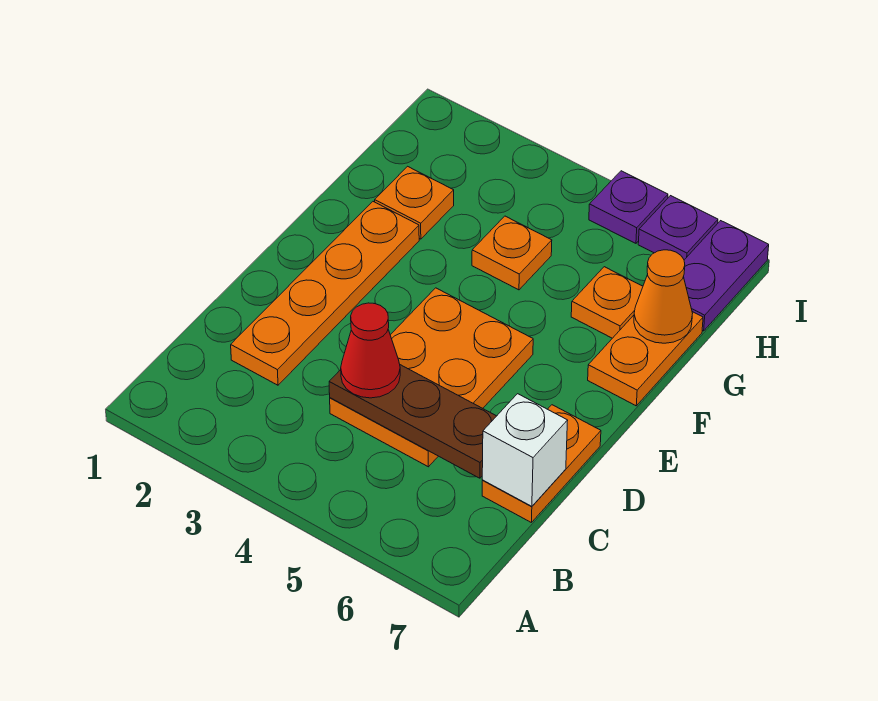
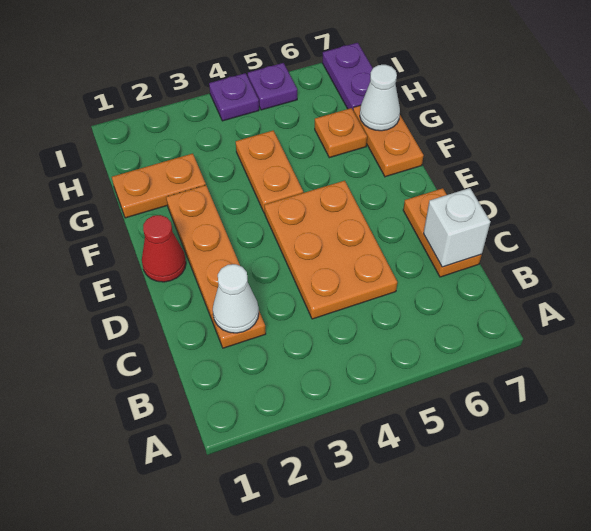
none -> white 1x1 cone [213,264,259,333]
brown 1x3 plate [329,365,496,478] -> none
red 1x1 cone [341,303,400,398] -> red 1x1 cone moved to [142,215,186,282]
orange 1x1 plate [375,166,454,239] -> orange 1x2 plate [112,154,206,218]
orange 1x1 plate [472,216,552,290] -> orange 1x2 plate [236,130,303,213]
orange 1x1 cone [634,250,693,343] -> white 1x1 cone [360,65,400,131]
purple 1x1 plate [638,196,718,260] -> purple 1x1 plate moved to [209,73,259,121]

